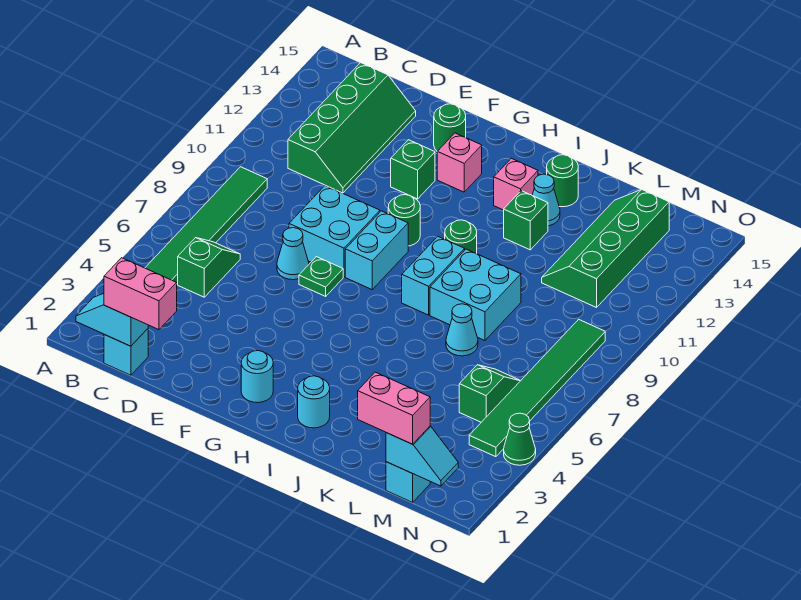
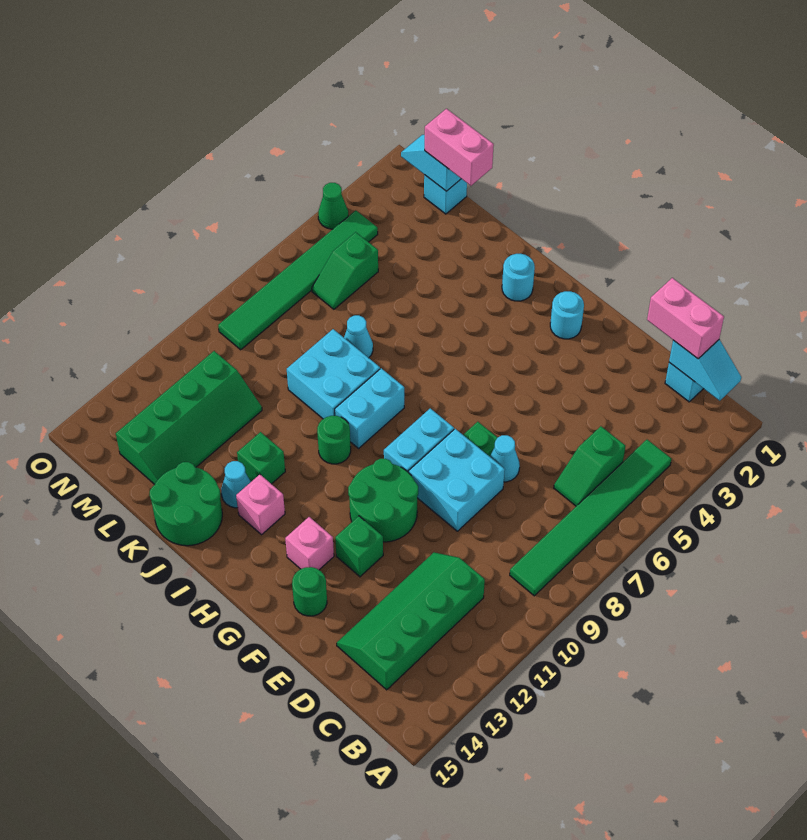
green 1x1 round brick [388,195,420,246] -> green 2x2 round brick [348,459,418,542]
green 1x1 round brick [547,155,578,207] -> green 2x2 round brick [150,462,222,546]

